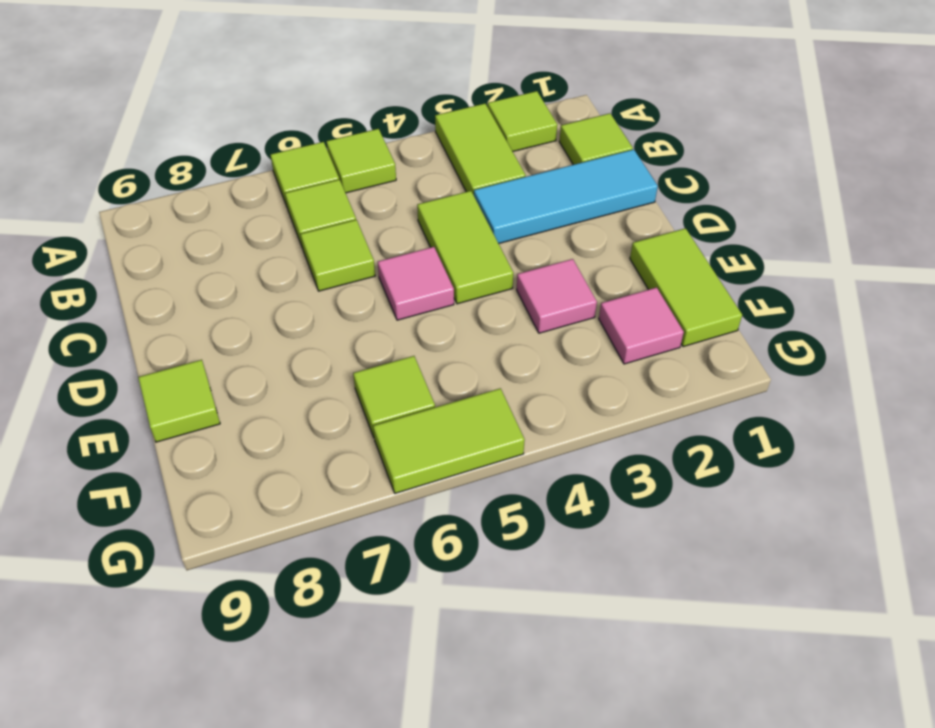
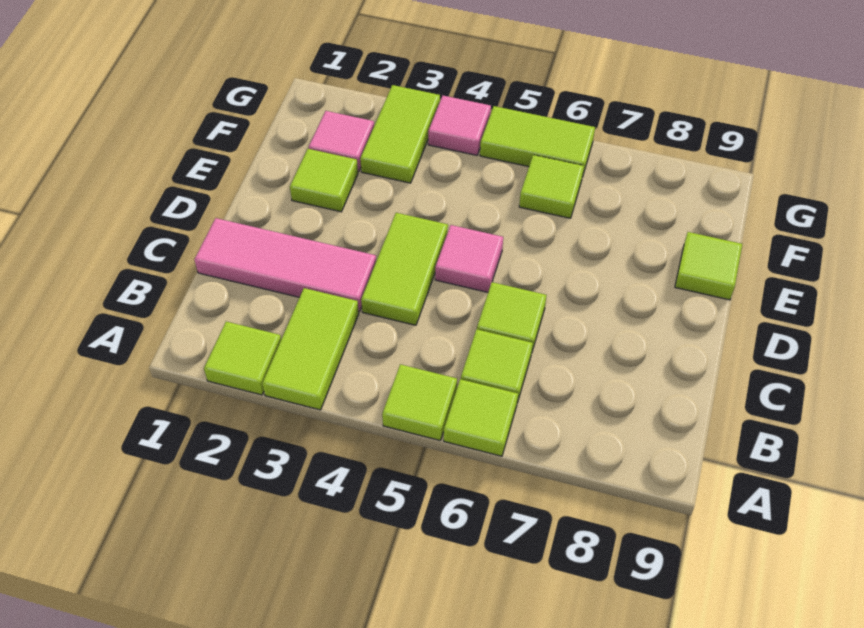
lime 1x1 tile [559,113,633,165] -> lime 1x1 tile moved to [290,149,358,212]
cyan 1x3 tile [474,150,658,244] -> pink 1x3 tile [194,218,376,312]
lime 1x2 tile [630,228,742,347] -> lime 1x2 tile moved to [360,85,440,183]
pink 1x1 tile [517,259,597,333] -> pink 1x1 tile moved to [428,96,491,155]

